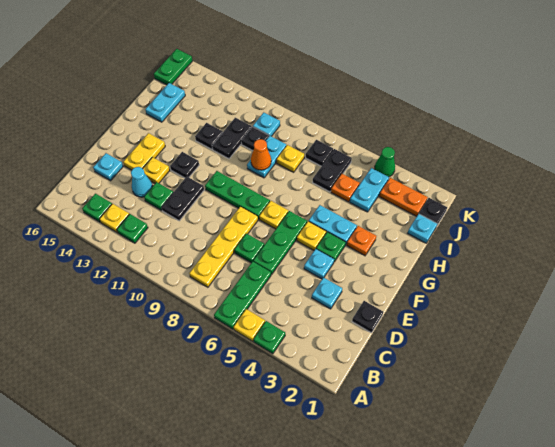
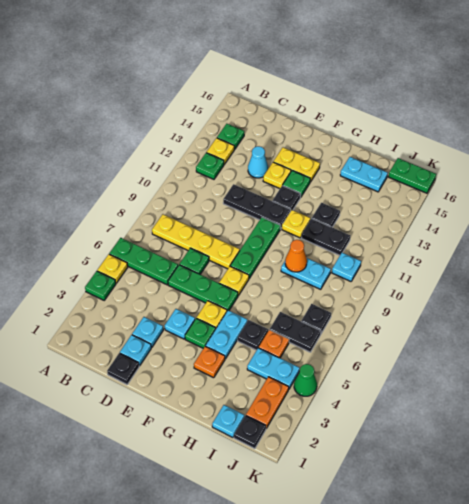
black 1x2 plate [162,177,204,221] -> black 1x3 plate [223,184,291,229]
green 1x1 plate [144,182,173,210] -> green 1x1 plate moved to [283,170,310,197]
cyan 1x1 plate [93,153,123,181] -> cyan 1x1 plate moved to [120,335,151,366]
yellow 1x1 plate [277,145,304,172] -> yellow 1x1 plate moved to [282,210,310,238]
black 1x1 plate [241,127,269,151] -> black 1x1 plate moved to [238,320,268,350]

